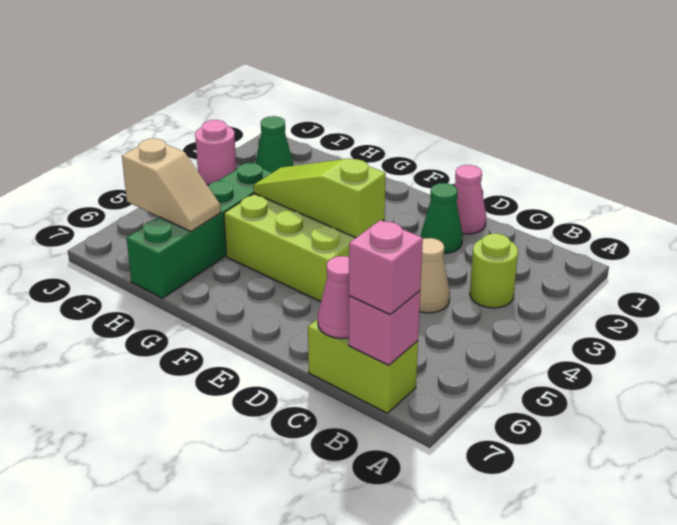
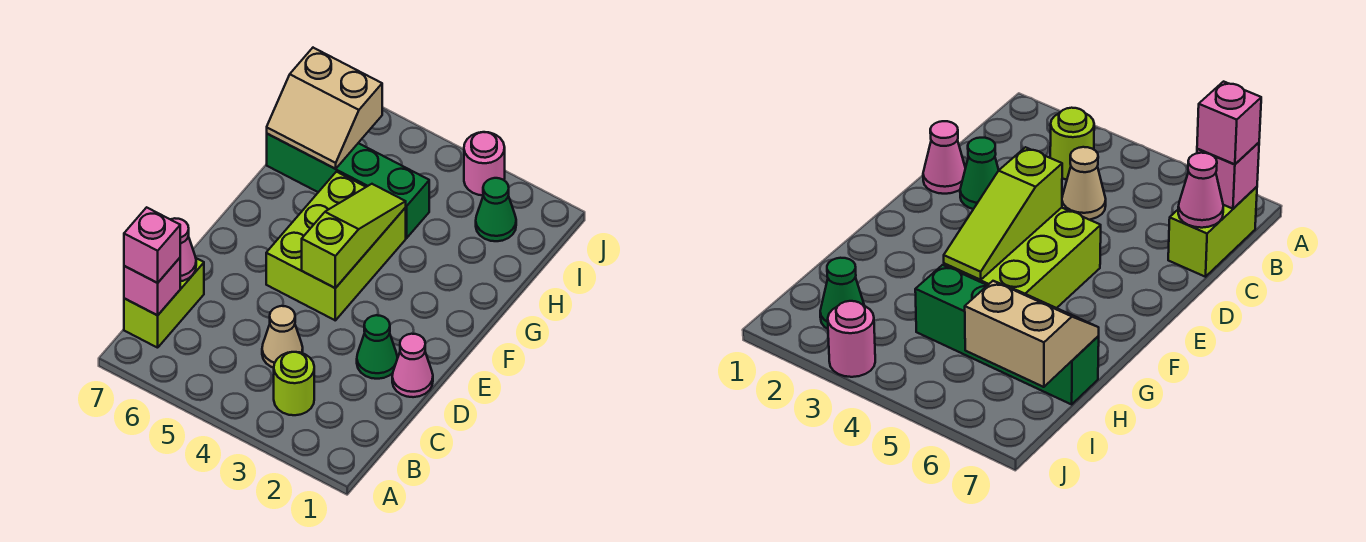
tan 1x2 slope [122,138,221,232] -> tan 2x2 slope [267,48,382,169]

